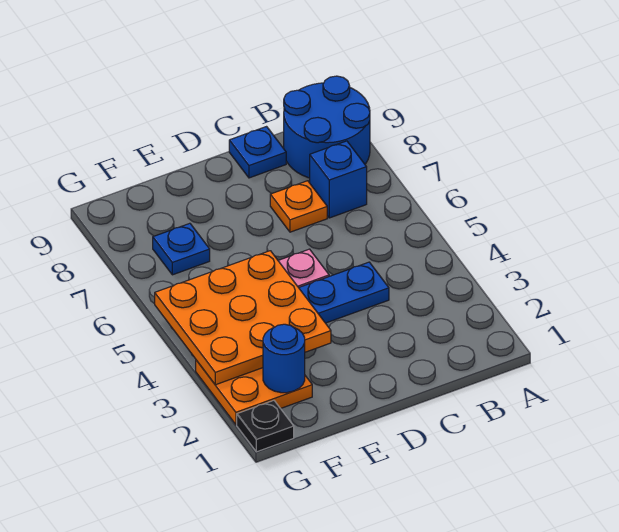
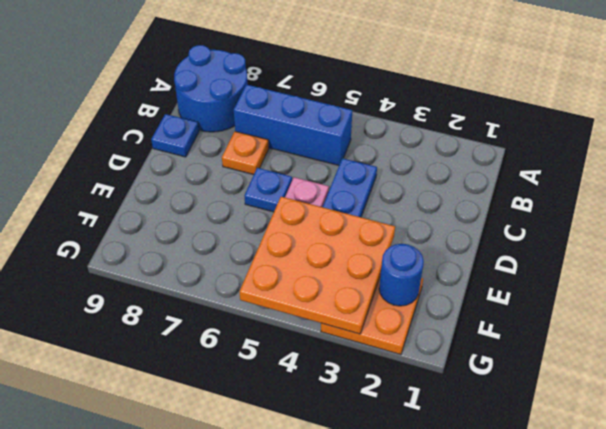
blue 1x1 brick [310,141,367,218] -> blue 1x3 brick [234,85,352,165]
blue 1x1 plate [153,223,210,275] -> blue 1x1 plate moved to [244,168,292,212]
black 1x1 plate [237,400,294,452] -> none

